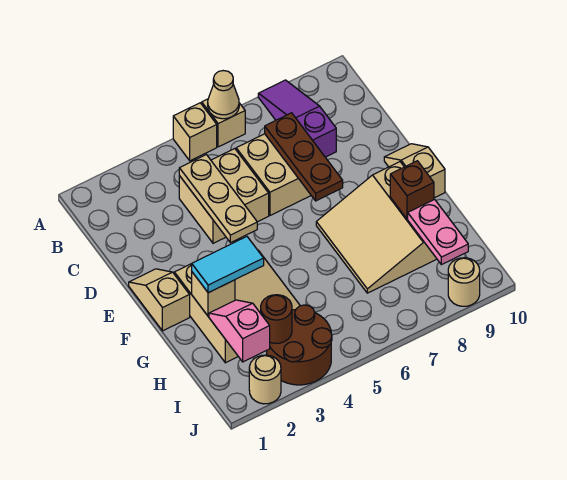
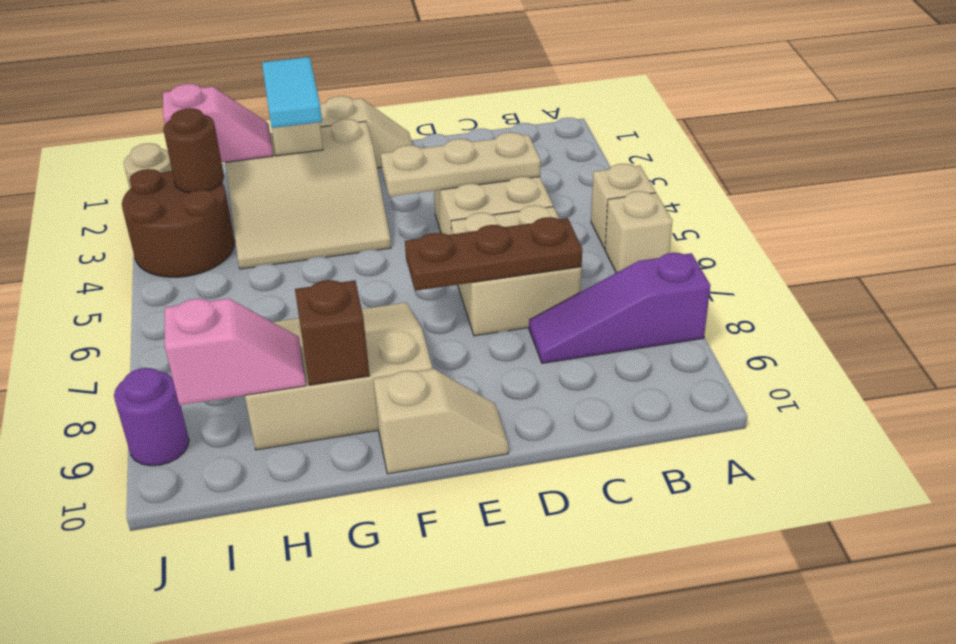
tan 1x1 cone [208,71,239,119] -> none
purple 1x3 slope [258,80,336,157] -> purple 1x3 slope turned to [529,253,710,363]
pink 1x2 plate [408,199,468,265] -> pink 1x2 slope [165,298,306,405]
tan 1x1 round brick [448,258,480,306] -> purple 1x1 round brick [114,368,189,466]

